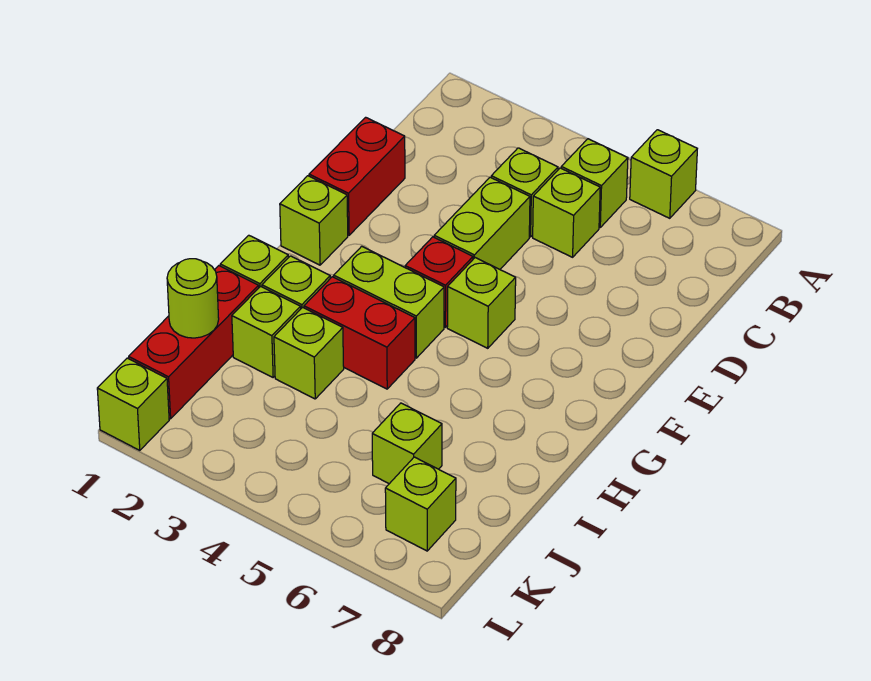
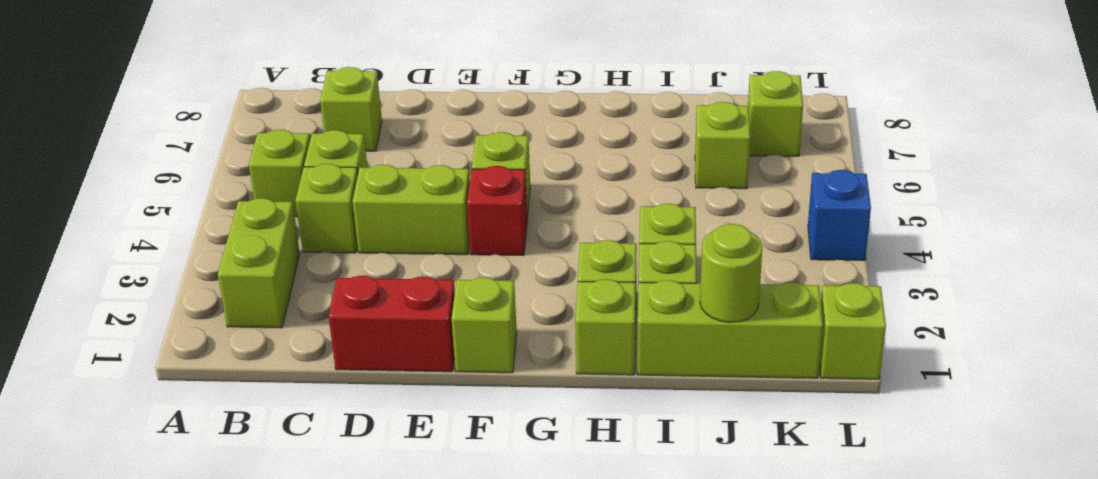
lime 1x1 brick [630,130,697,218] -> lime 1x1 brick moved to [320,67,382,151]
lime 1x2 brick [334,246,444,358] -> lime 1x2 brick moved to [218,198,300,328]
red 1x2 brick [304,277,415,389] -> none
red 1x3 brick [129,266,259,419] -> lime 1x3 brick [637,280,823,378]
none -> blue 1x1 brick [808,170,871,261]

